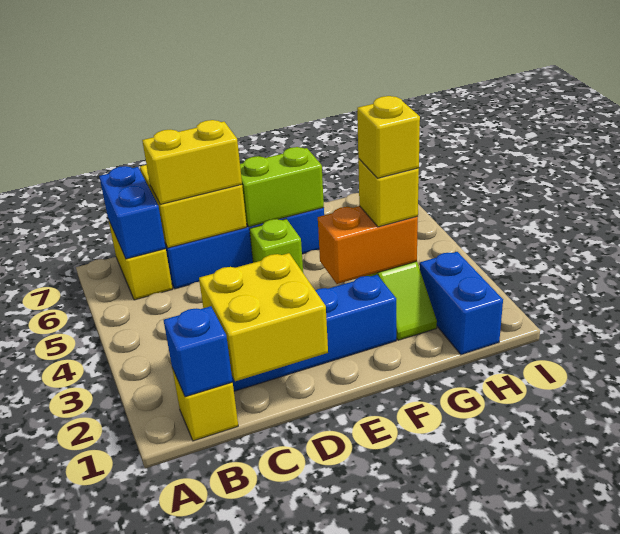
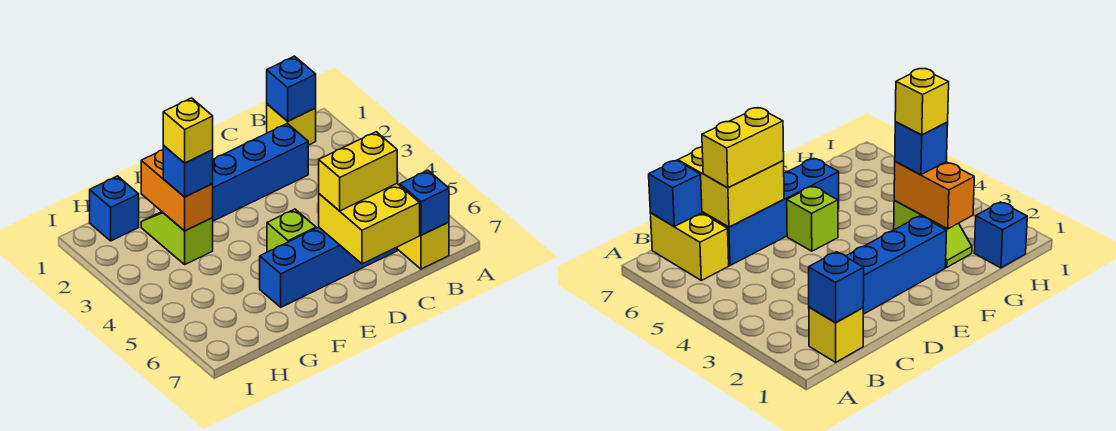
blue 1x2 brick [99,166,166,259] -> blue 1x1 brick [400,170,449,235]
yellow 2x2 brick [199,253,328,381] -> none
lime 1x2 brick [240,147,324,227] -> none
orange 1x2 brick [318,206,418,284] -> orange 1x2 brick turned to [141,150,213,231]
yellow 1x1 brick [358,159,419,227] -> blue 1x1 brick [163,146,213,197]
blue 1x2 brick [420,252,503,355] -> blue 1x1 brick [90,176,139,241]

